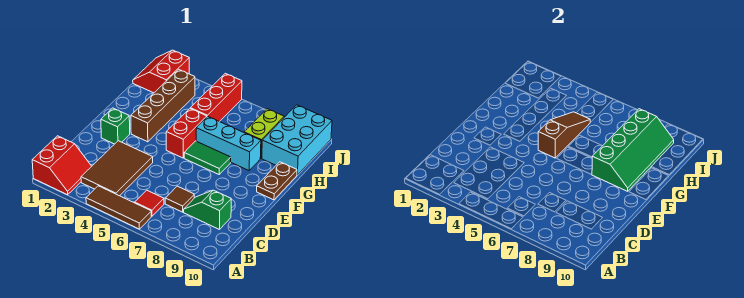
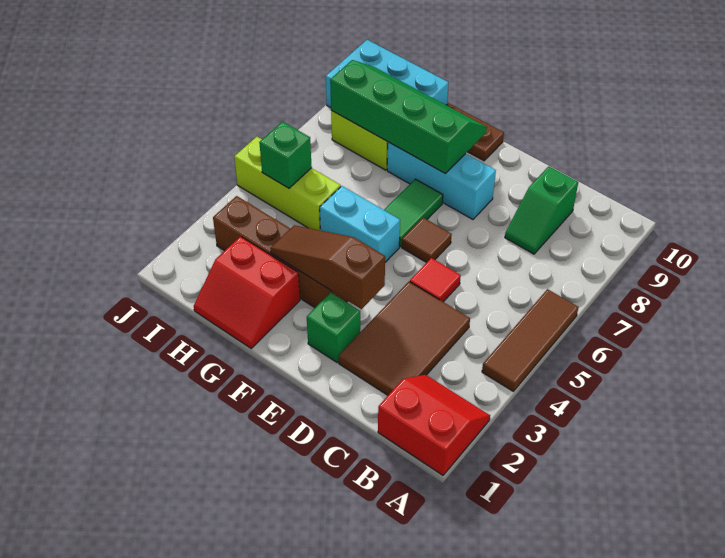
brown 2x3 tile [81,141,153,196] -> brown 2x3 tile turned to [339,282,470,395]
red 1x1 tile [135,190,164,216] -> red 1x1 tile moved to [410,258,461,302]
brown 1x1 tile [165,186,194,212] -> brown 1x1 tile moved to [402,218,452,263]
red 1x2 brick [166,109,207,158] -> cyan 1x2 brick [320,186,400,262]
brown 1x3 slope [538,112,590,158] -> brown 1x3 slope moved to [271,225,385,309]
cyan 1x3 brick [196,116,261,170] -> cyan 1x3 brick turned to [387,142,496,219]
red 1x3 brick [190,73,242,122] -> lime 1x3 brick [234,137,341,230]
red 2x2 slope [133,50,189,93] -> red 2x2 slope moved to [194,236,300,348]
none -> green 1x1 brick [259,122,312,188]

